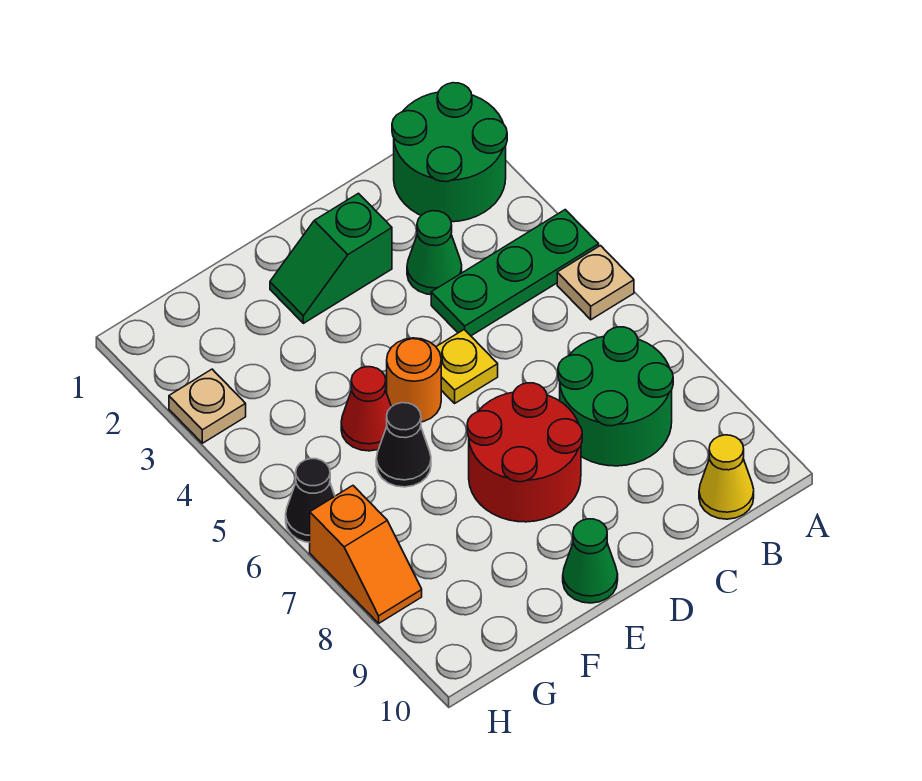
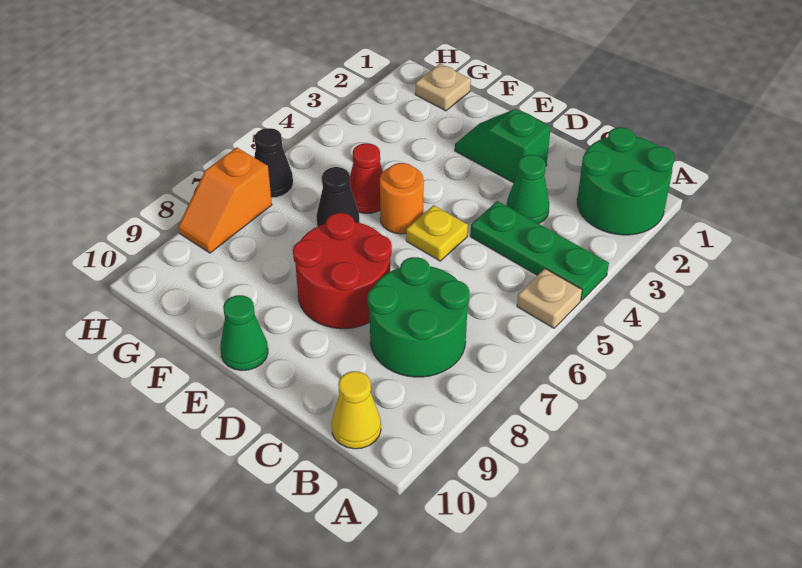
tan 1x1 plate [169,369,246,443] -> tan 1x1 plate moved to [415,64,471,111]

